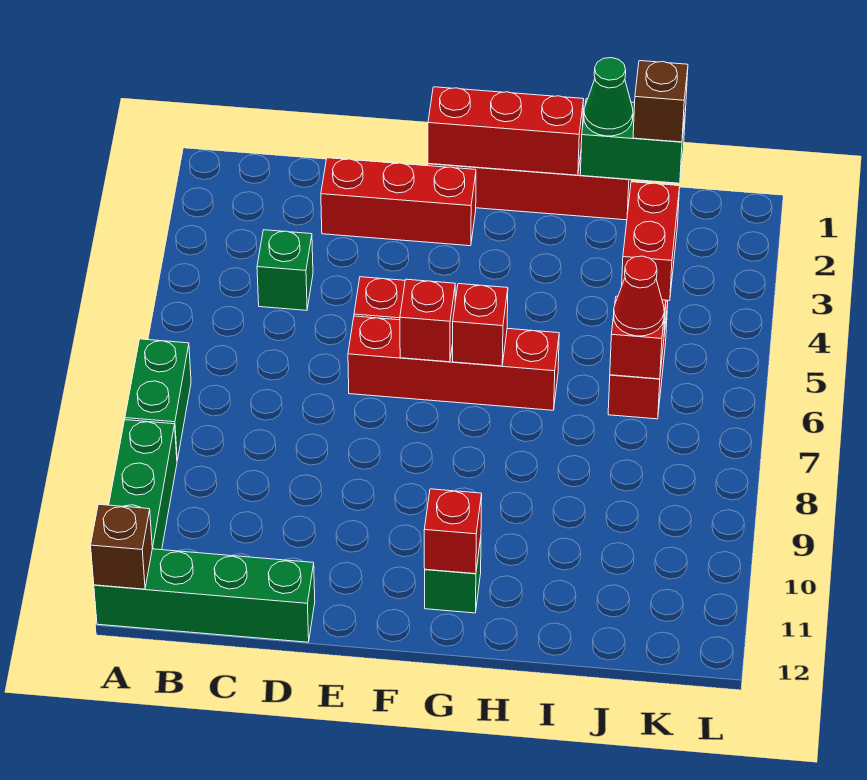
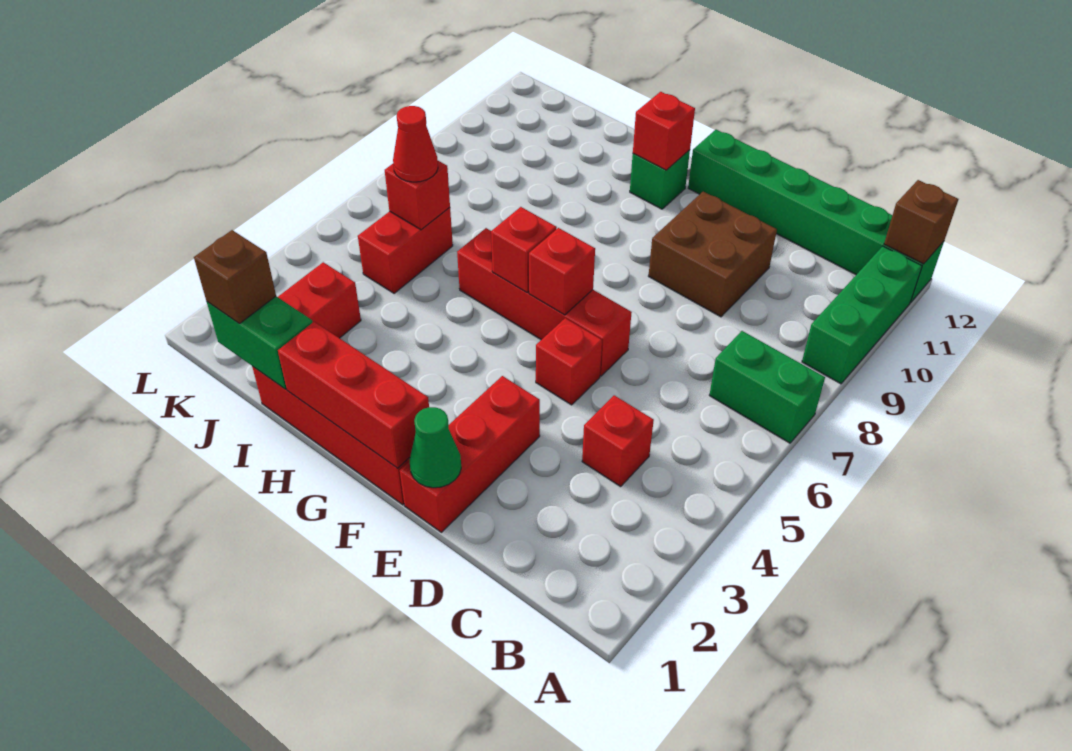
green 1x2 brick [125,339,191,460] -> green 1x2 brick turned to [709,331,825,443]
green 1x4 brick [94,549,315,642] -> green 1x6 brick [688,130,944,303]
green 1x1 brick [257,230,313,310] -> red 1x1 brick [582,395,654,486]
red 1x3 brick [321,158,476,246] -> red 1x3 brick turned to [400,376,540,532]
none -> brown 2x2 brick [649,192,777,317]
green 1x1 cone [584,58,633,136] -> green 1x1 cone moved to [410,407,461,488]

